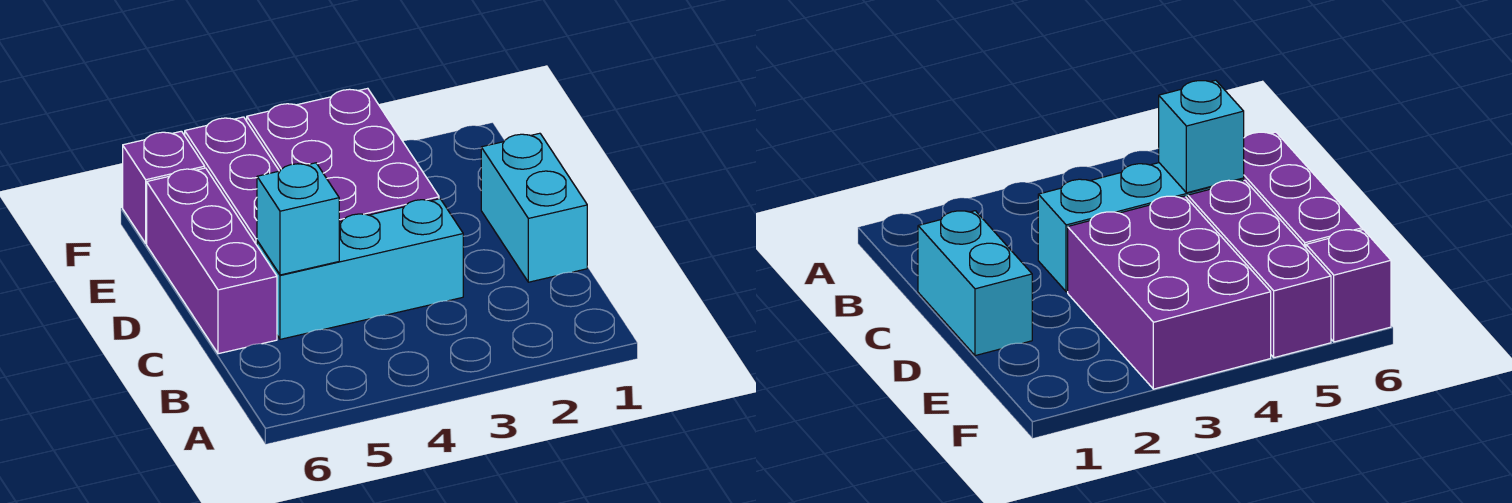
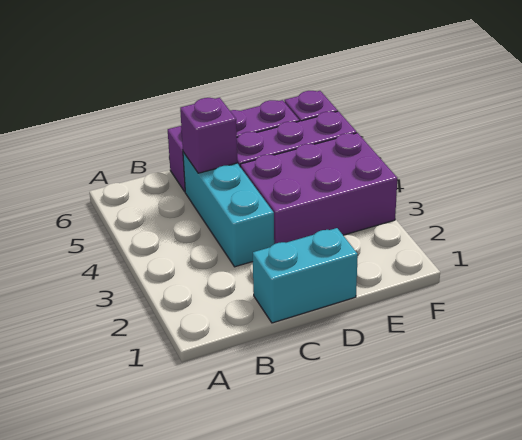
cyan 1x1 brick [257,163,339,275] -> purple 1x1 brick [180,98,238,173]

